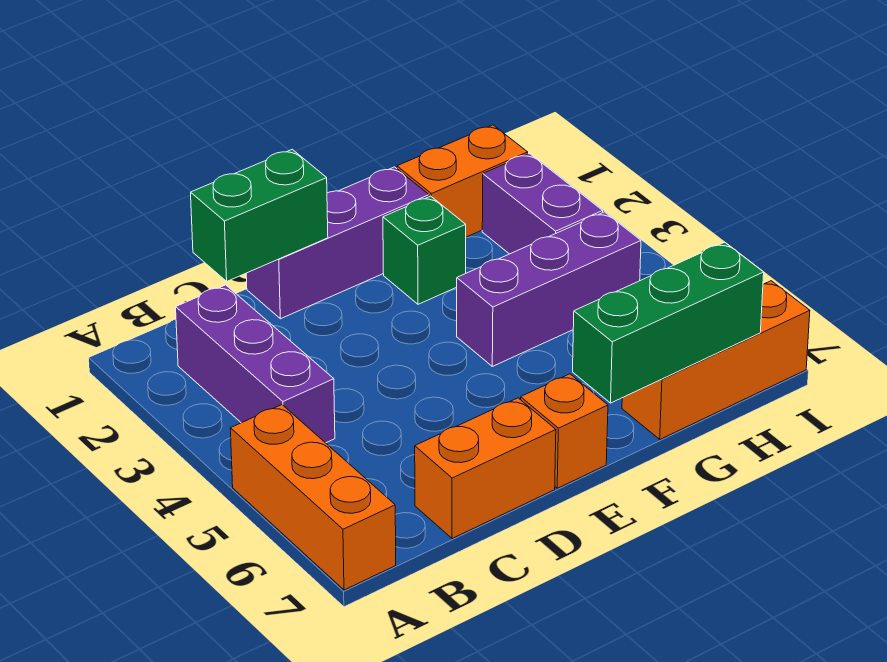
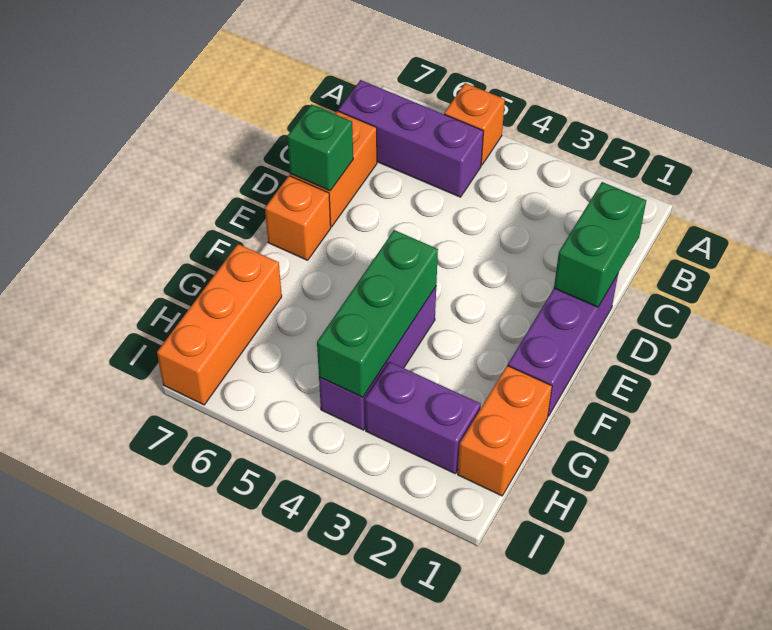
orange 1x3 brick [230,405,396,590] -> orange 1x1 brick [444,83,505,165]
purple 1x3 brick [176,285,335,443] -> purple 1x3 brick moved to [338,80,483,197]
green 1x1 brick [383,196,466,304] -> green 1x1 brick moved to [287,104,353,191]
green 1x3 brick [573,242,764,403] -> green 1x3 brick moved to [317,230,438,397]

